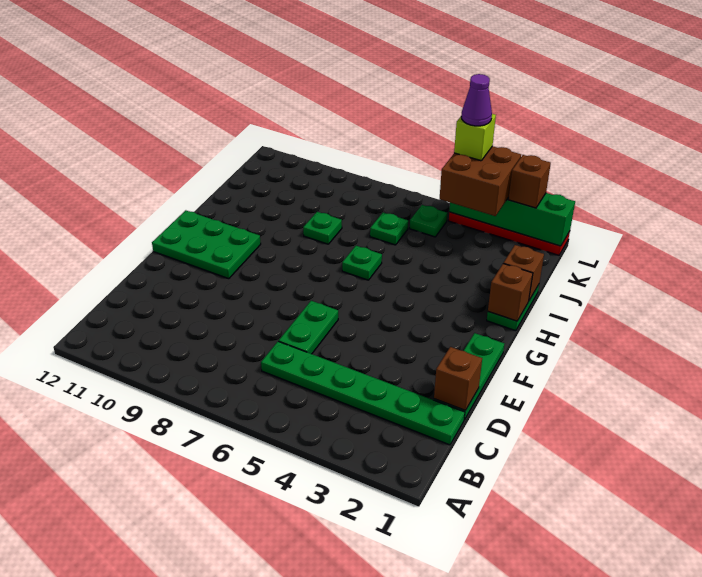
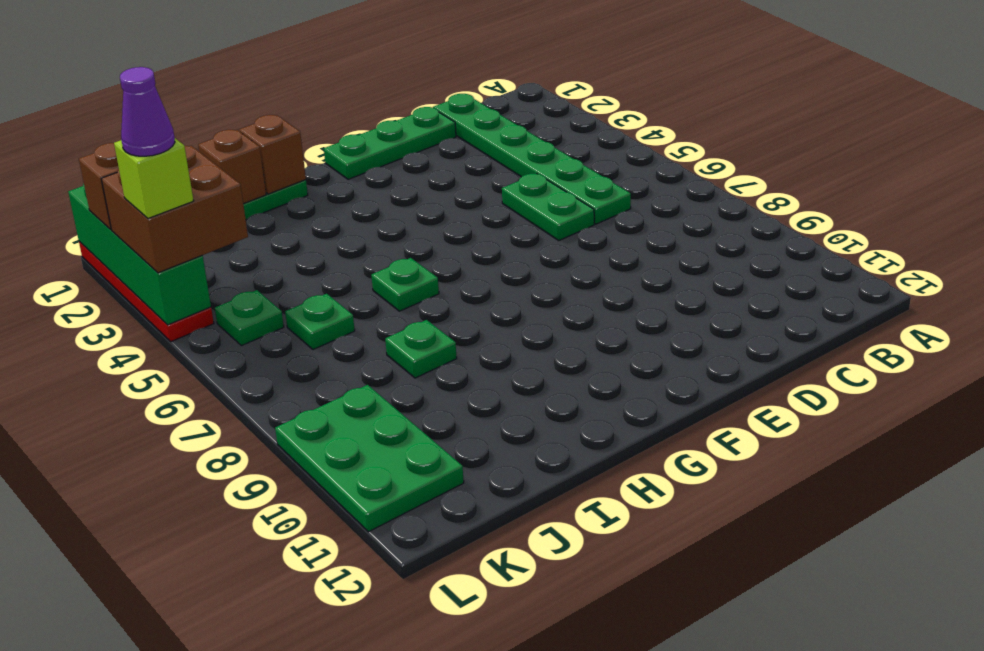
brown 1x1 brick [434,347,482,410] -> none
green 1x2 plate [279,301,338,354] -> green 1x2 plate turned to [502,174,594,240]
green 2x3 plate [152,210,261,279] -> green 2x3 plate moved to [275,385,464,532]

